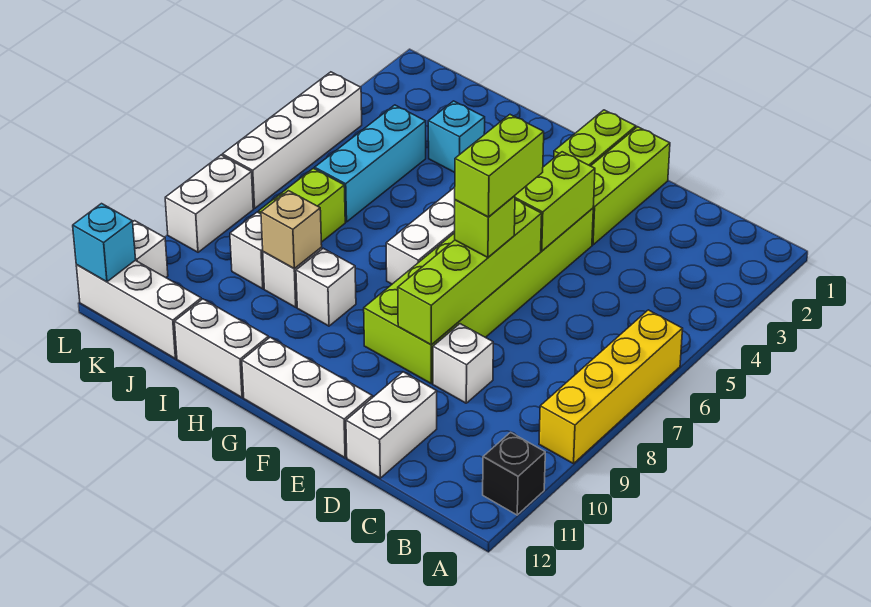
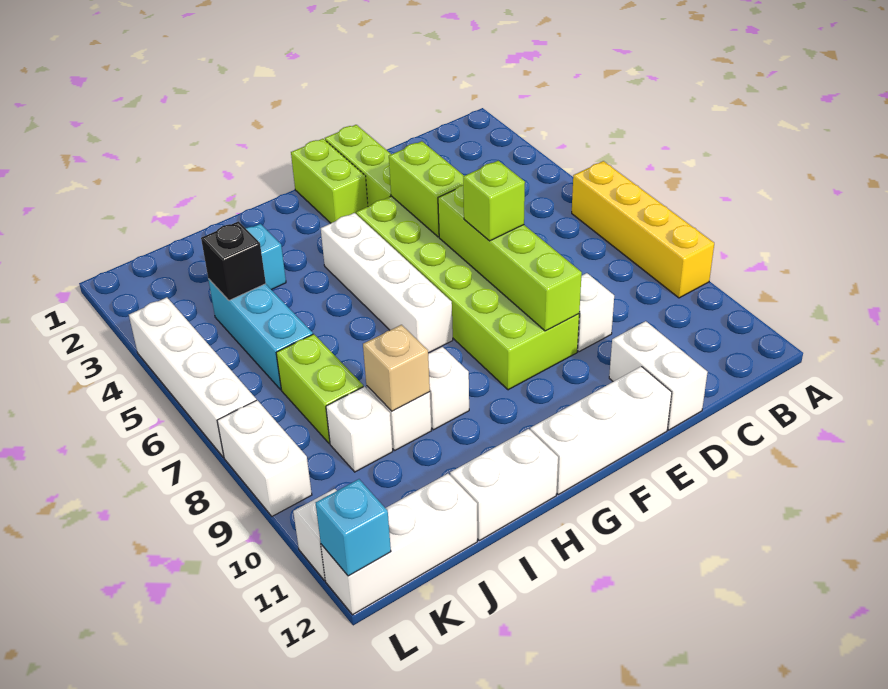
black 1x1 brick [483,432,545,515] -> black 1x1 brick moved to [201,221,266,300]
lime 1x2 brick [455,115,544,217] -> none

